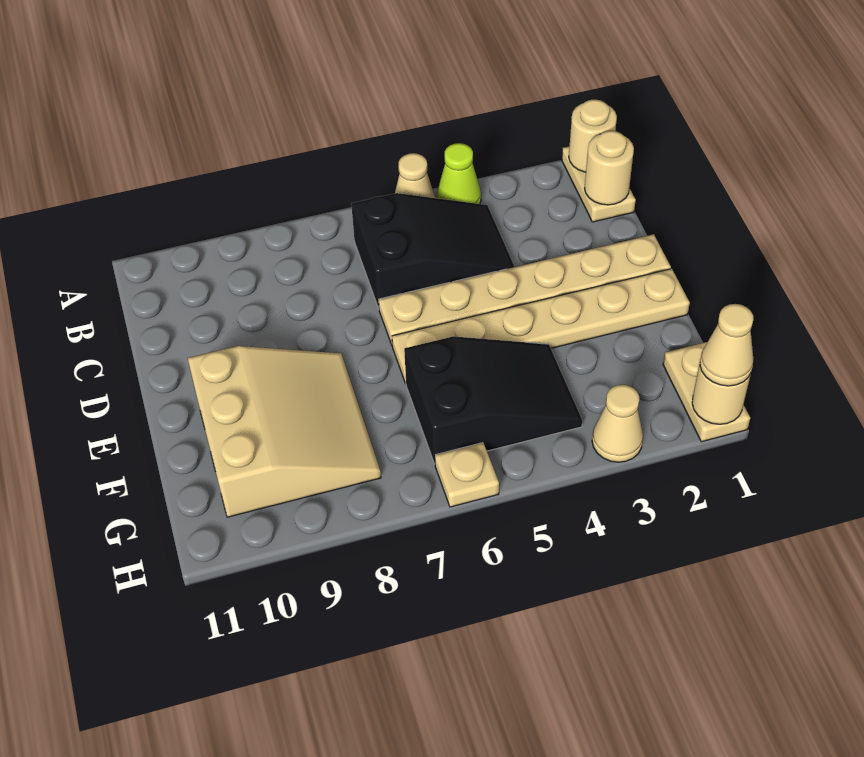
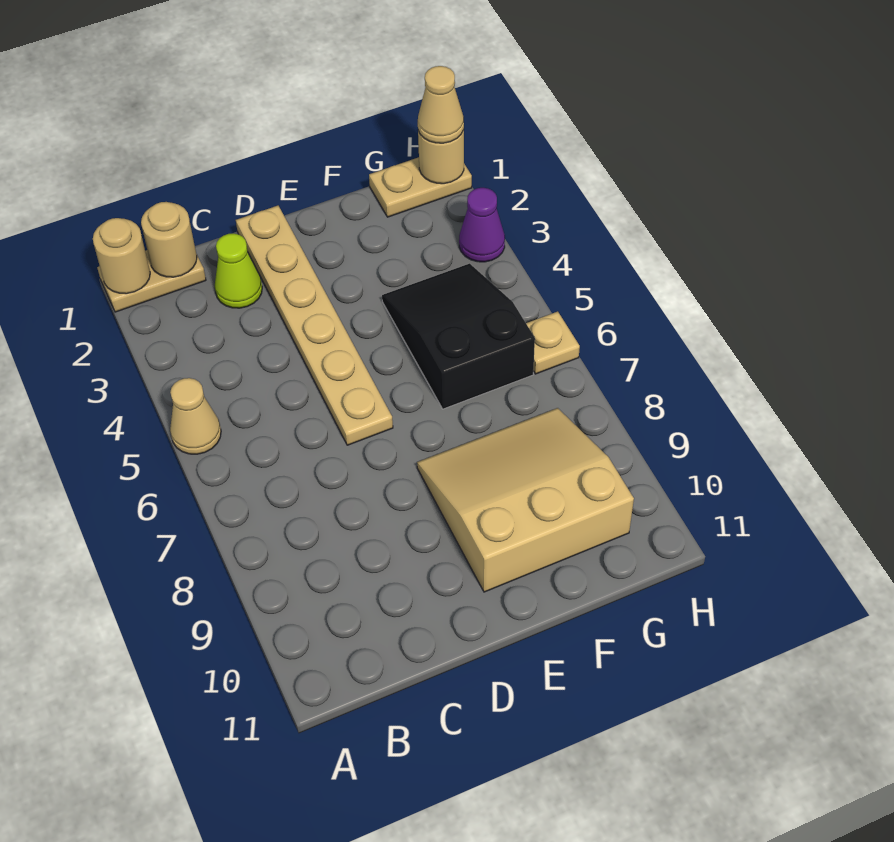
lime 1x1 cone [437,143,481,204] -> lime 1x1 cone moved to [215,234,262,308]
black 2x3 slope [351,193,515,309] -> none
tan 1x6 plate [392,269,690,384] -> none
tan 1x1 cone [592,385,643,462] -> purple 1x1 cone [459,188,505,262]

